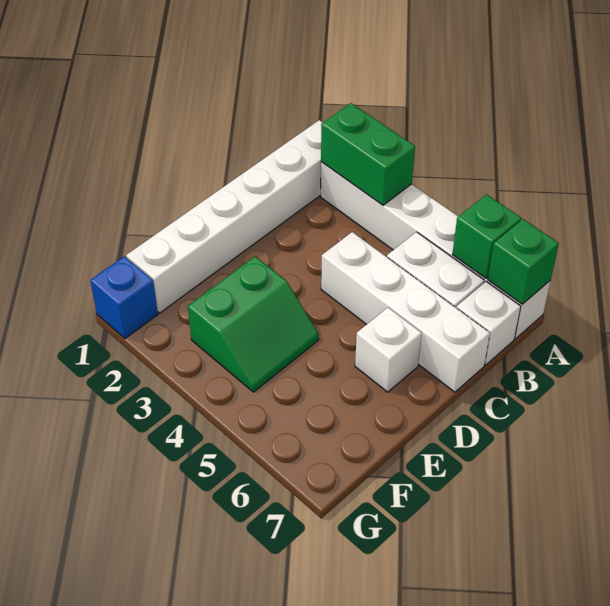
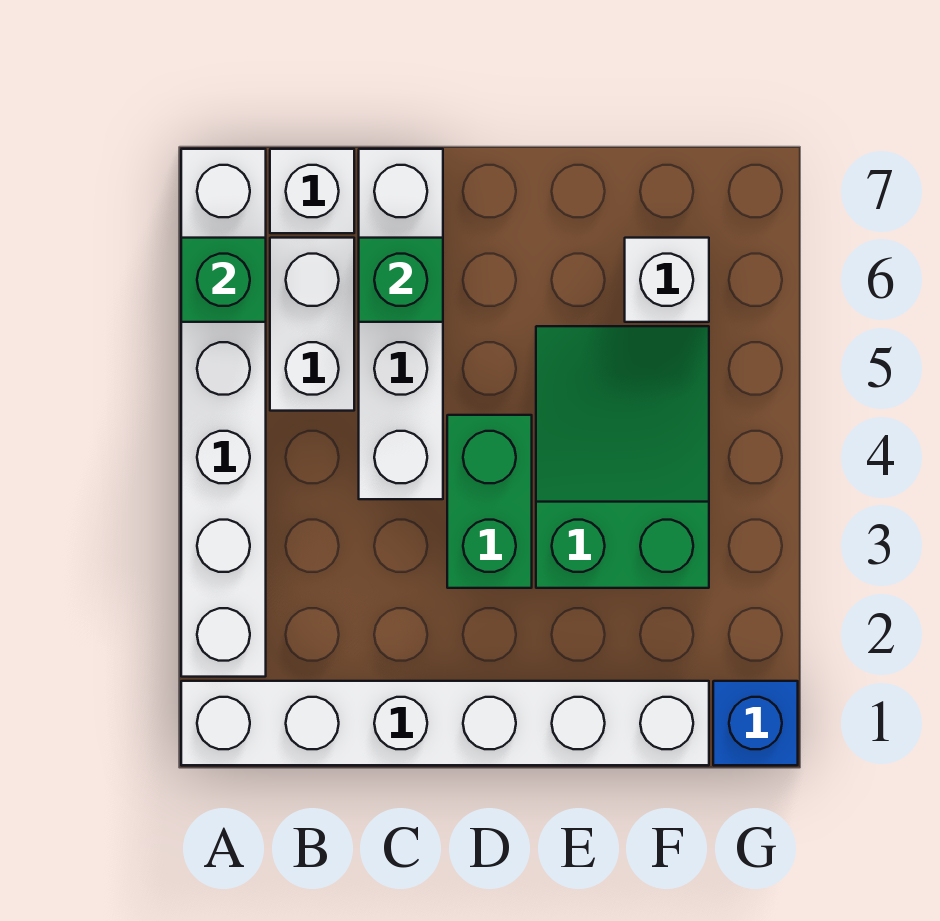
green 1x2 brick [321,103,415,205] -> green 1x2 brick moved to [447,415,532,588]
green 1x1 brick [488,219,559,304] -> green 1x1 brick moved to [359,238,443,322]
white 1x1 brick [355,308,422,392] -> white 1x1 brick moved to [625,238,709,322]
green 2x2 slope [188,257,319,392] -> green 2x3 slope [536,326,709,588]

